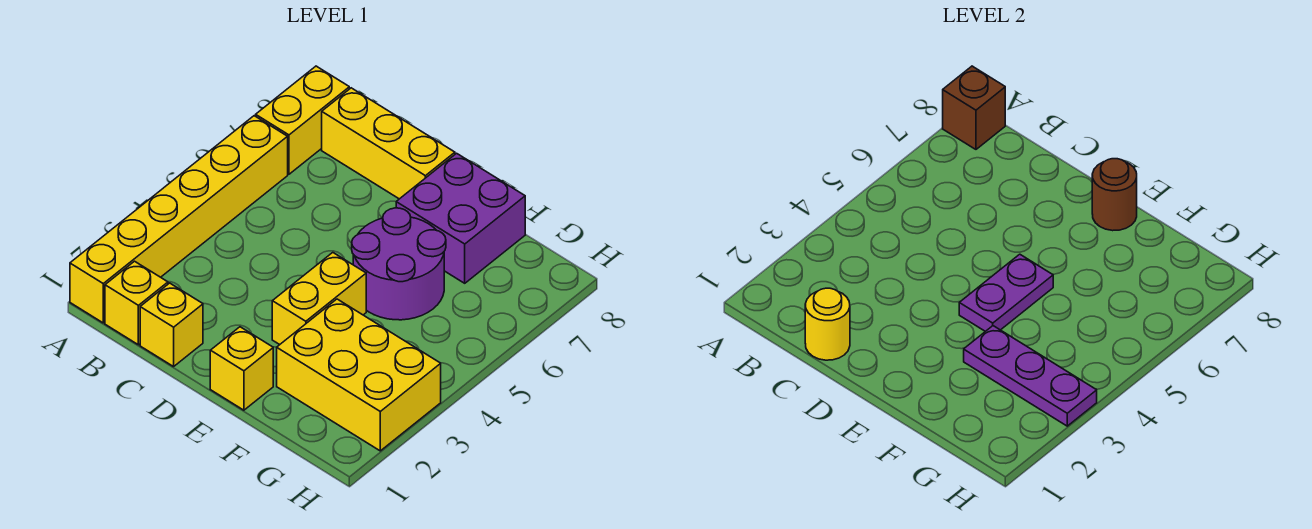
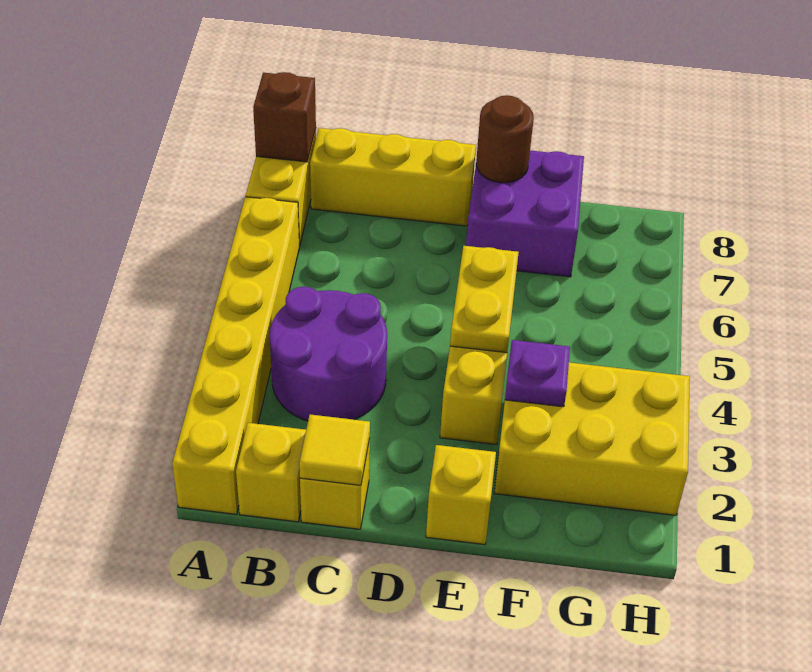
yellow 1x1 round brick [805,288,850,360] -> yellow 1x1 tile [299,415,370,485]
purple 1x2 plate [959,254,1053,331] -> yellow 1x2 plate [450,246,519,353]
purple 2x2 round brick [352,208,446,320] -> purple 2x2 round brick moved to [270,287,387,421]
purple 1x3 plate [964,326,1097,426] -> purple 1x1 plate [505,340,570,407]

